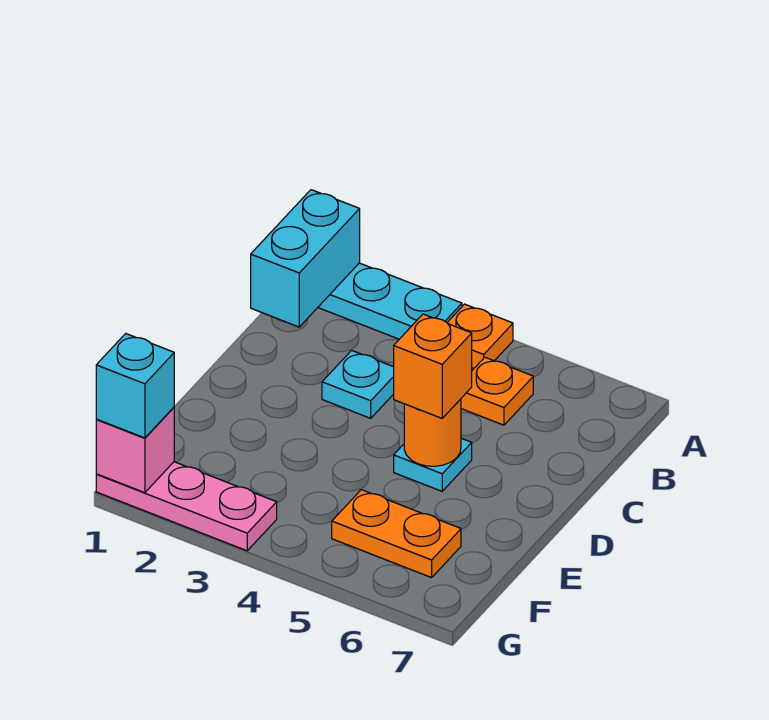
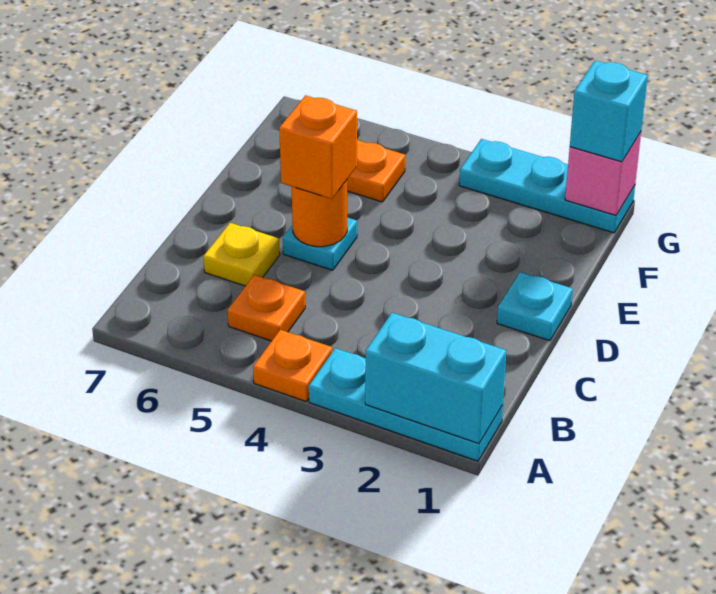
cyan 1x2 brick [251,190,360,327] -> cyan 1x2 brick turned to [365,313,506,444]
cyan 1x1 plate [322,350,394,418] -> cyan 1x1 plate moved to [497,272,573,341]
none -> yellow 1x1 plate [204,223,280,286]
pink 1x3 plate [96,462,277,551] -> cyan 1x3 plate [459,139,635,233]

